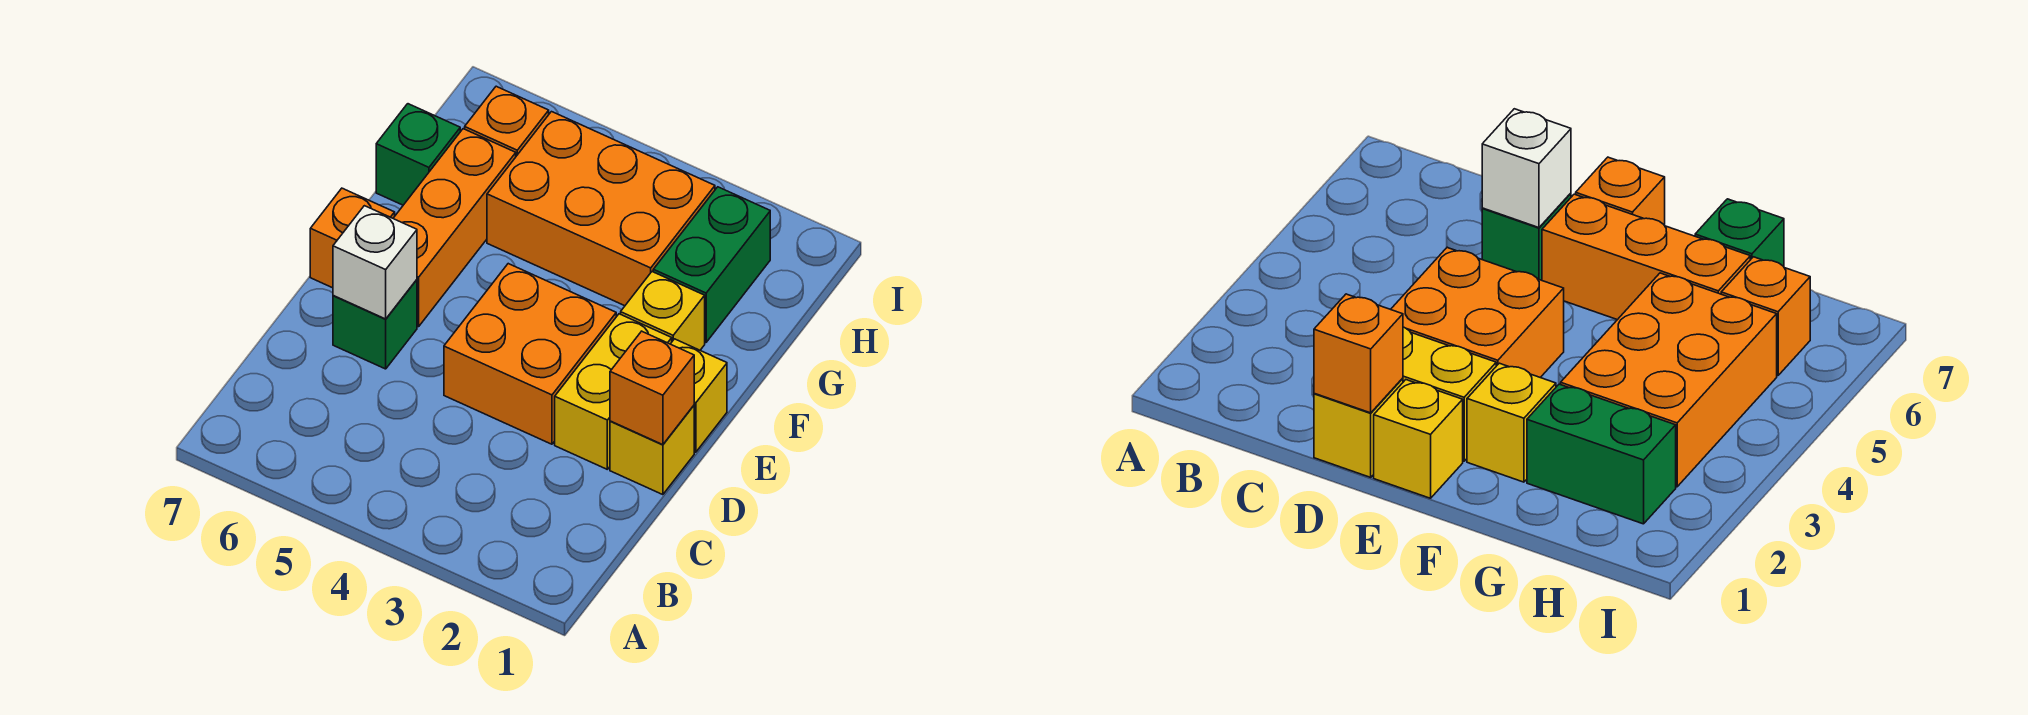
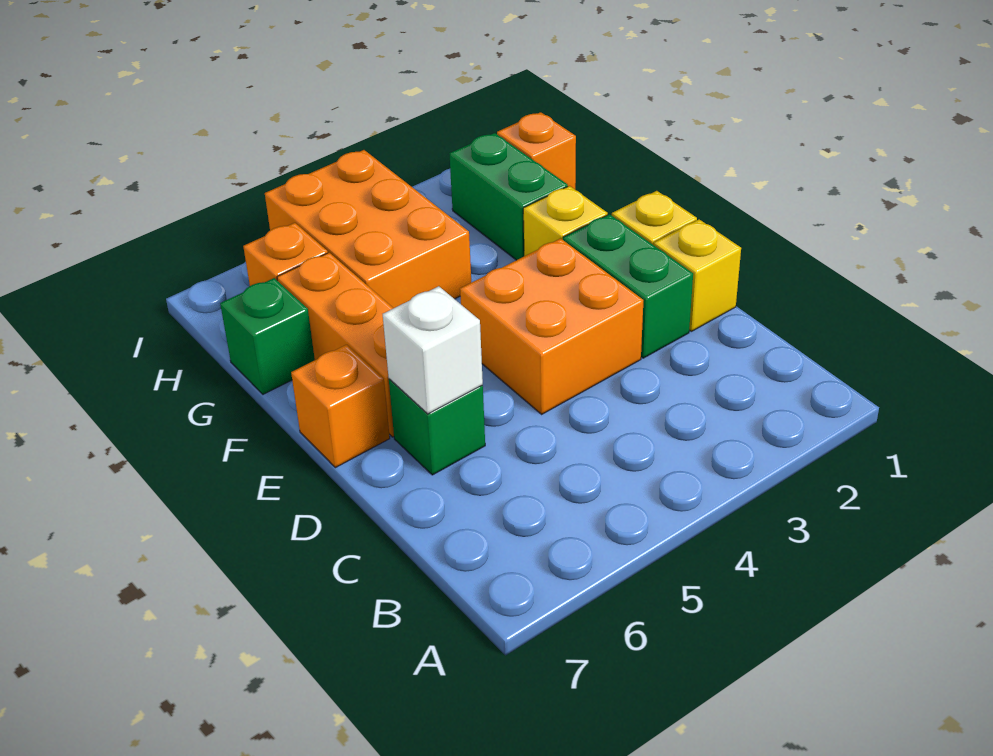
orange 1x1 brick [610,331,694,445] -> orange 1x1 brick moved to [497,112,576,189]
yellow 1x2 brick [555,314,672,469] -> green 1x2 brick [563,214,693,358]
orange 2x3 brick [487,112,715,306] -> orange 2x3 brick turned to [265,150,471,308]

